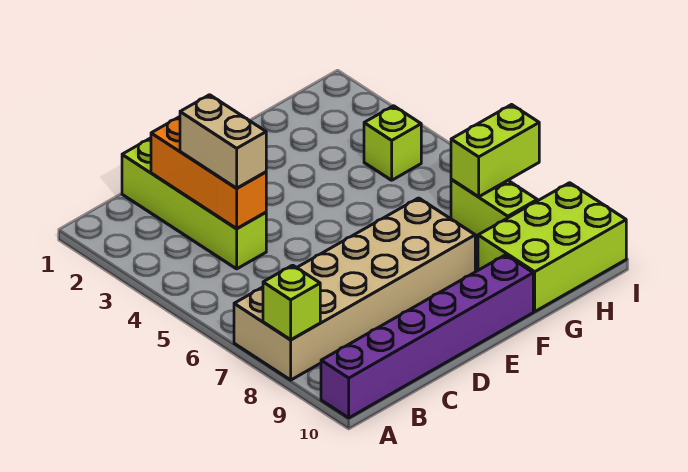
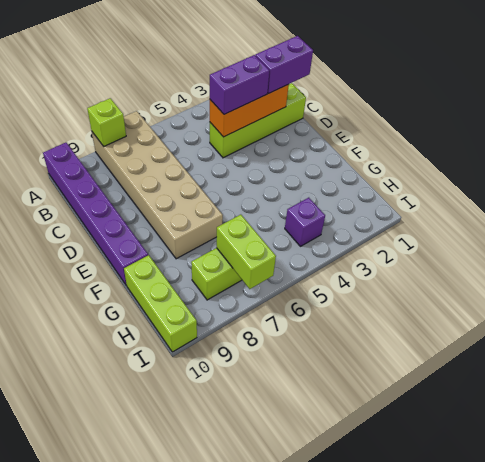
none -> purple 1x2 brick [255,36,313,93]
tan 1x2 brick [180,95,266,188] -> purple 1x2 brick [210,55,270,114]
lime 2x3 brick [478,183,626,311] -> lime 1x3 brick [124,255,197,352]
lime 1x1 brick [364,106,421,180] -> purple 1x1 brick [285,198,325,246]

